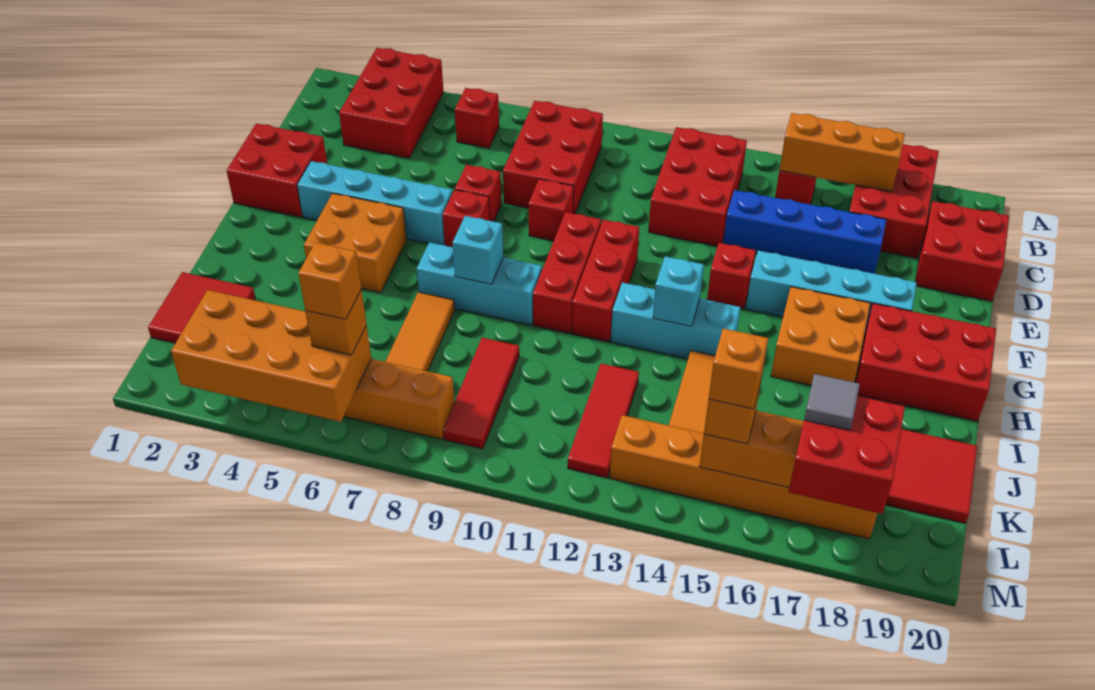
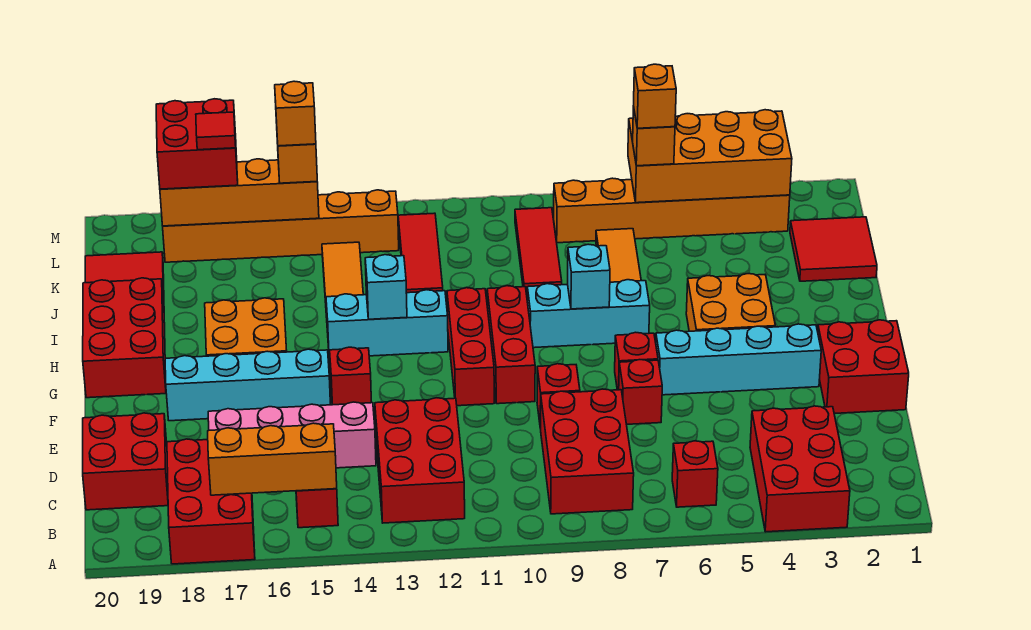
blue 1x4 brick [723,190,886,274] -> pink 1x4 brick [208,402,376,468]
red 2x3 brick [855,303,996,421] -> red 2x3 brick turned to [83,278,166,398]
grey 1x1 tile [804,374,860,430] -> red 1x1 tile [196,112,236,150]

